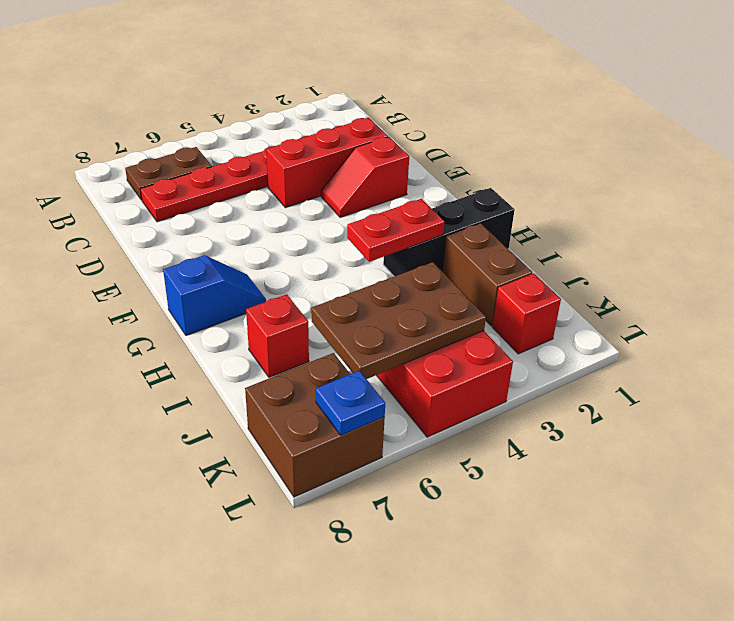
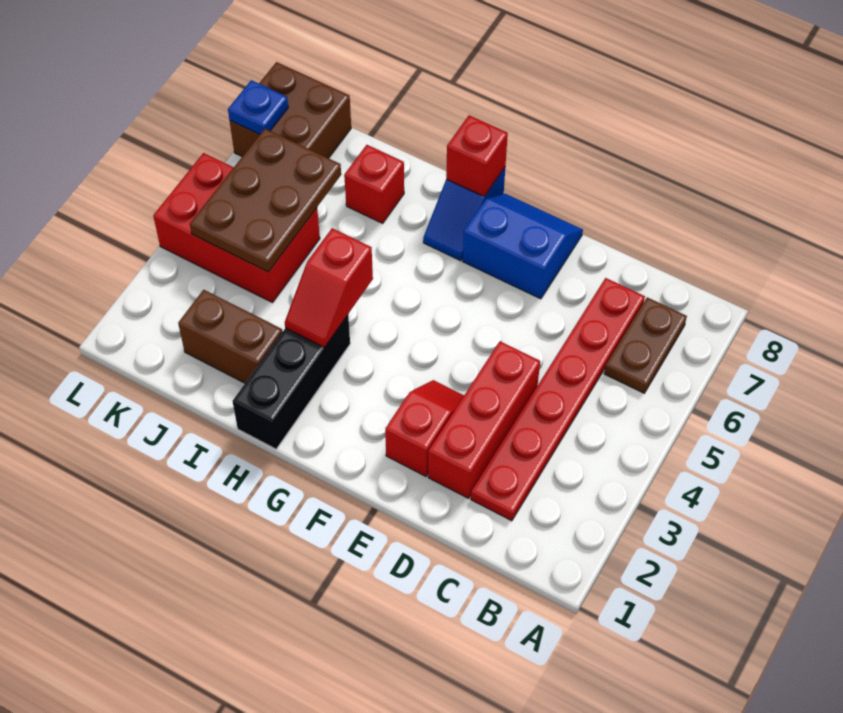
none -> blue 2x2 slope [463,194,583,299]
red 1x2 plate [347,199,445,262] -> red 1x2 slope [285,228,373,347]
red 1x1 brick [492,273,561,354] -> red 1x1 brick moved to [446,115,508,197]

